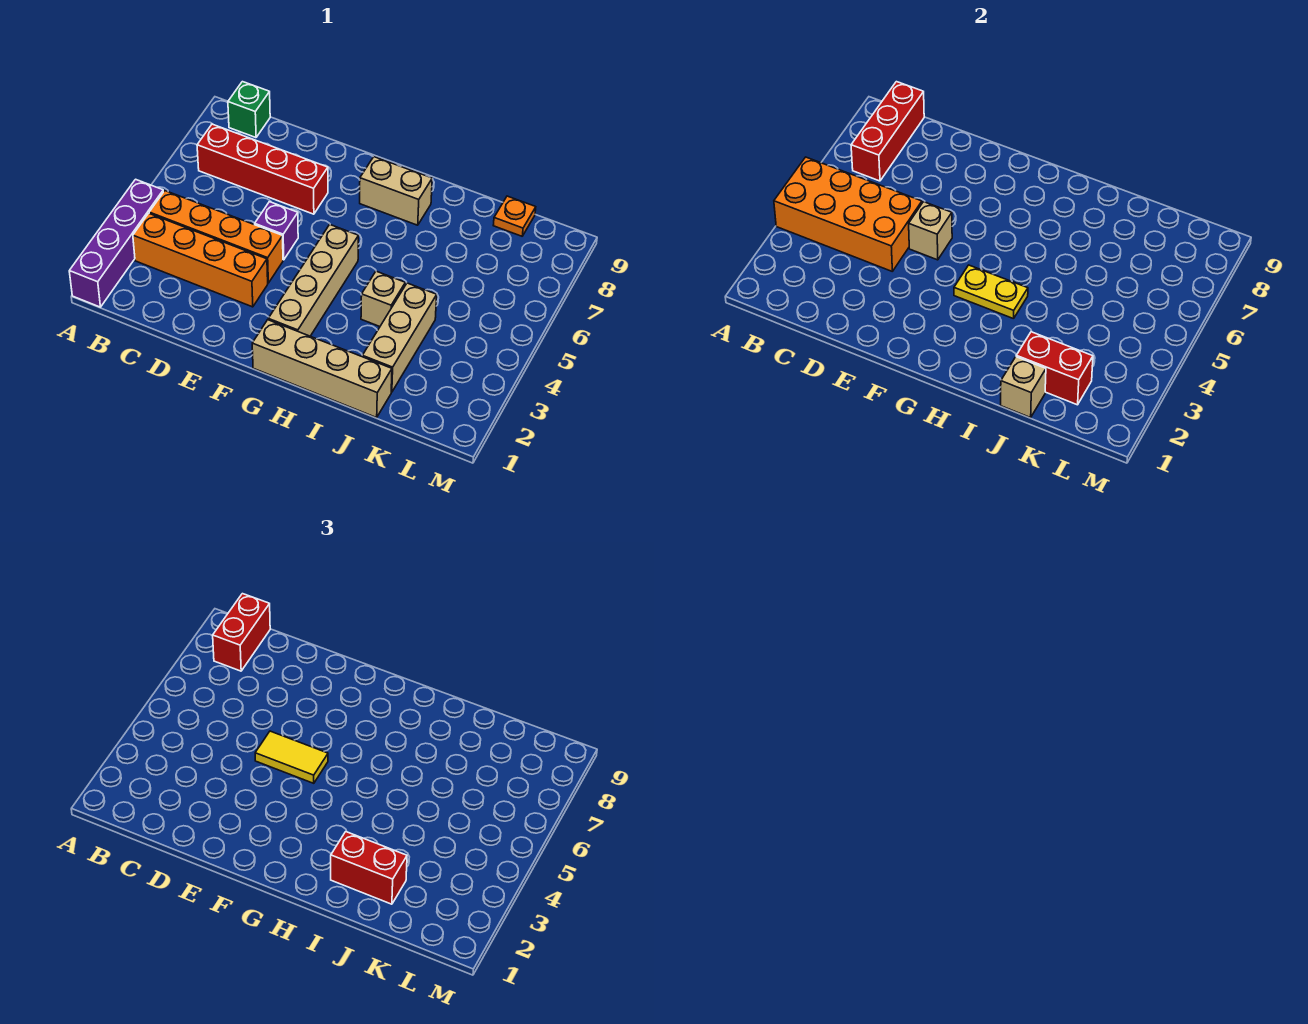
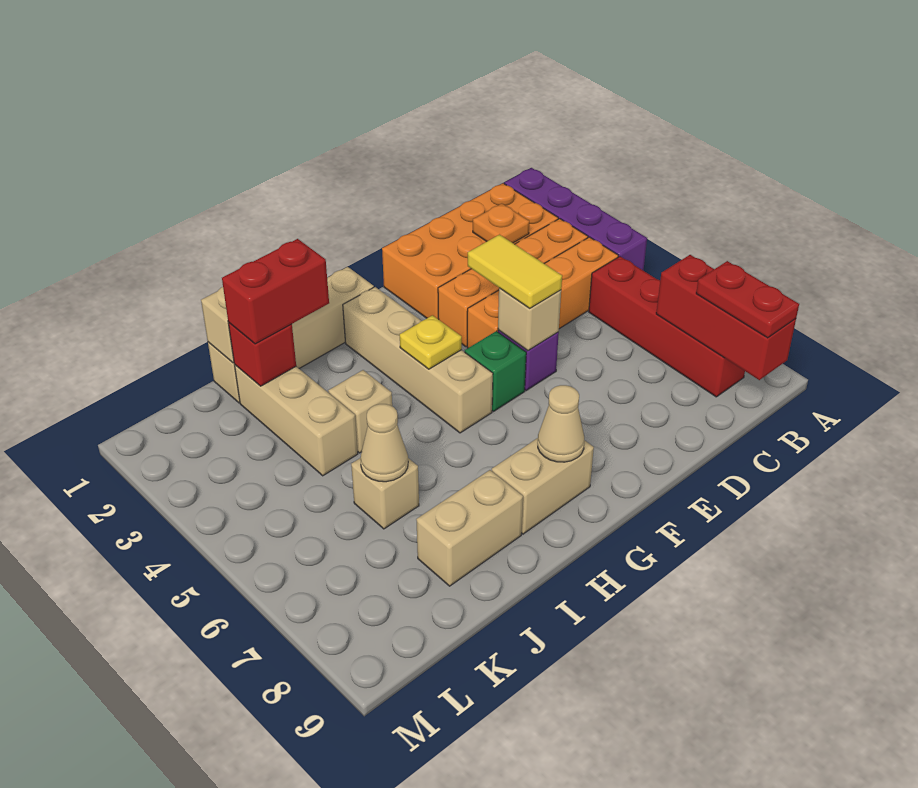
orange 2x4 brick [774,157,922,271] -> orange 2x4 brick moved to [382,183,558,319]
red 1x4 brick [197,124,328,214] -> red 1x4 brick turned to [589,256,745,397]
red 1x2 brick [213,594,270,671] -> red 1x2 plate [696,261,799,338]
green 1x1 brick [228,82,270,138] -> green 1x1 brick moved to [465,331,526,411]
yellow 1x2 tile [255,731,328,783] -> yellow 1x2 tile turned to [468,235,562,308]
yellow 1x2 plate [954,265,1028,319] -> yellow 1x1 plate [400,315,462,369]
none -> tan 1x1 cone [538,385,584,462]
none -> tan 1x2 brick [416,470,523,586]
red 1x2 brick [1016,332,1093,405] -> red 1x1 brick [228,323,296,386]
none -> tan 1x1 brick [351,458,419,529]
none -> tan 1x1 cone [360,404,408,482]
orange 1x1 plate [493,196,536,236] -> orange 1x1 plate moved to [473,204,529,243]

